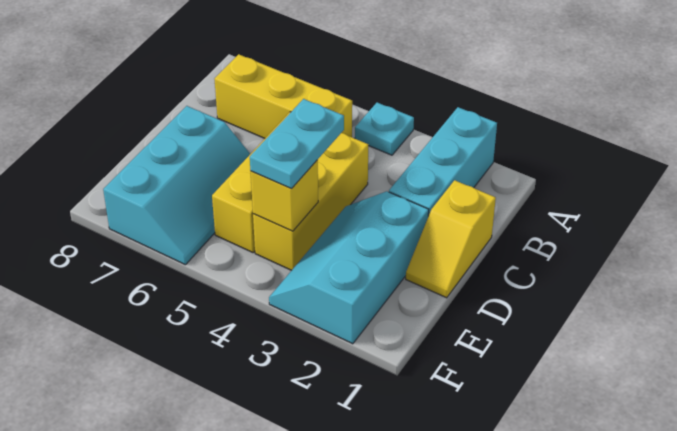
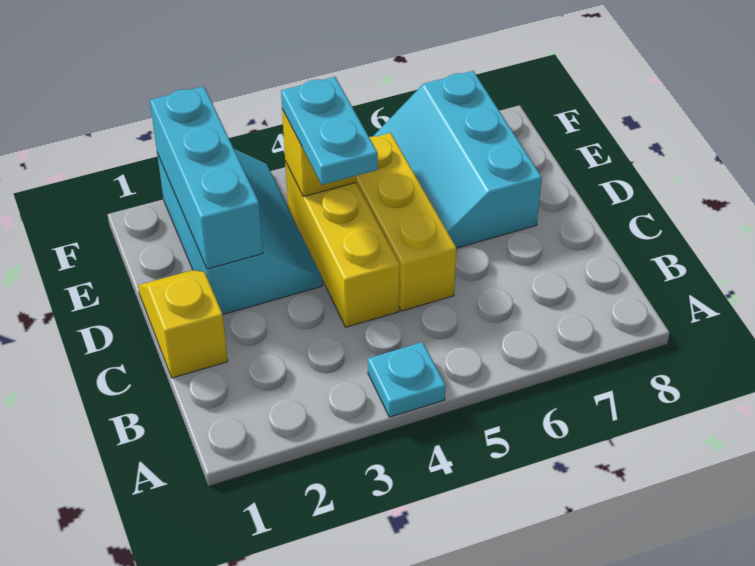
cyan 1x3 brick [389,107,497,216] -> cyan 1x3 brick moved to [150,86,263,269]
yellow 1x3 brick [215,54,352,138] -> none

